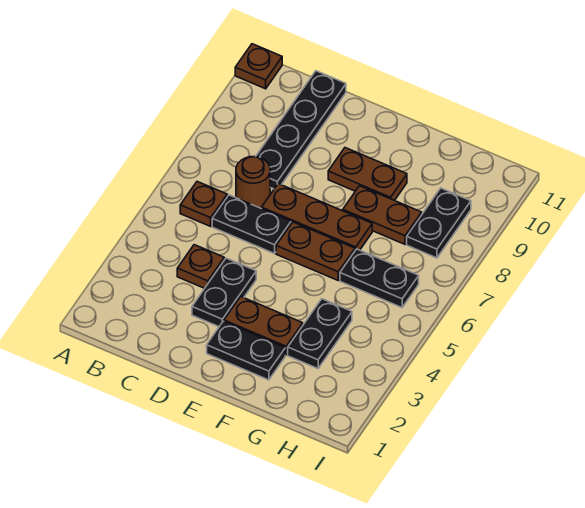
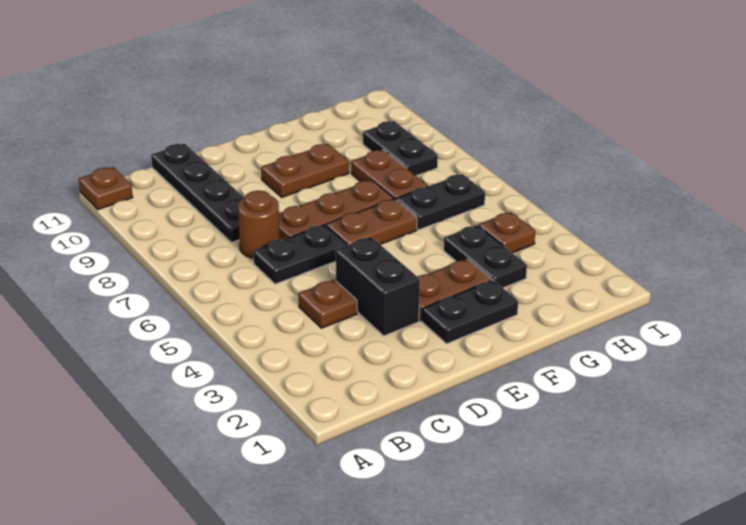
brown 1x1 plate [180,182,227,226] -> brown 1x1 plate moved to [479,212,535,253]
black 1x2 plate [192,258,256,327] -> black 1x2 brick [336,237,420,336]
brown 1x2 plate [343,186,422,244] -> brown 1x2 plate turned to [351,150,428,199]

